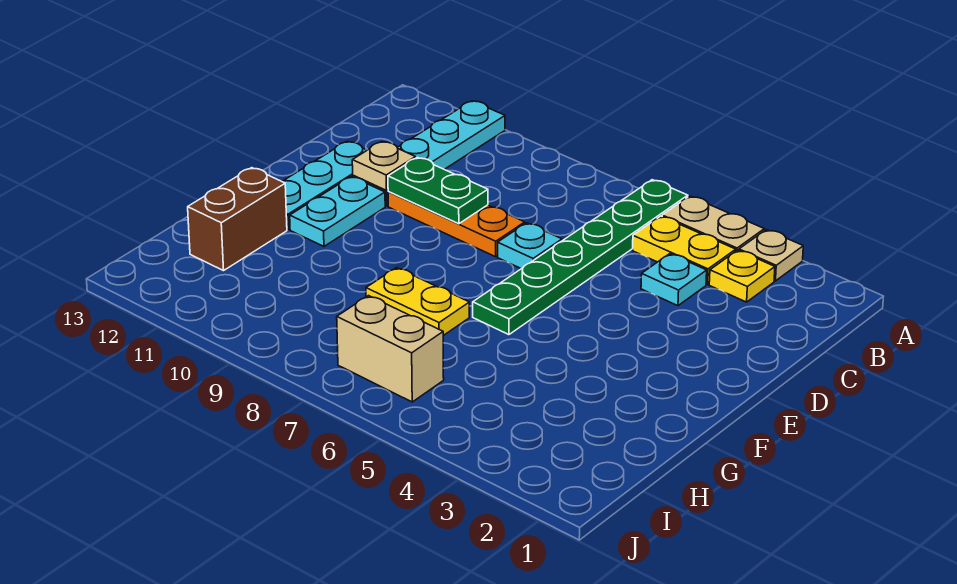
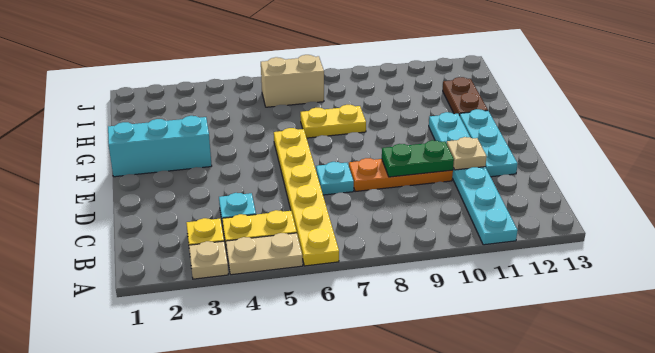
green 1x6 plate [473,180,688,335] -> yellow 1x6 plate [274,128,339,266]
none -> cyan 1x3 brick [108,116,212,177]
brown 1x2 brick [188,168,287,271] -> brown 1x2 plate [443,77,488,115]

